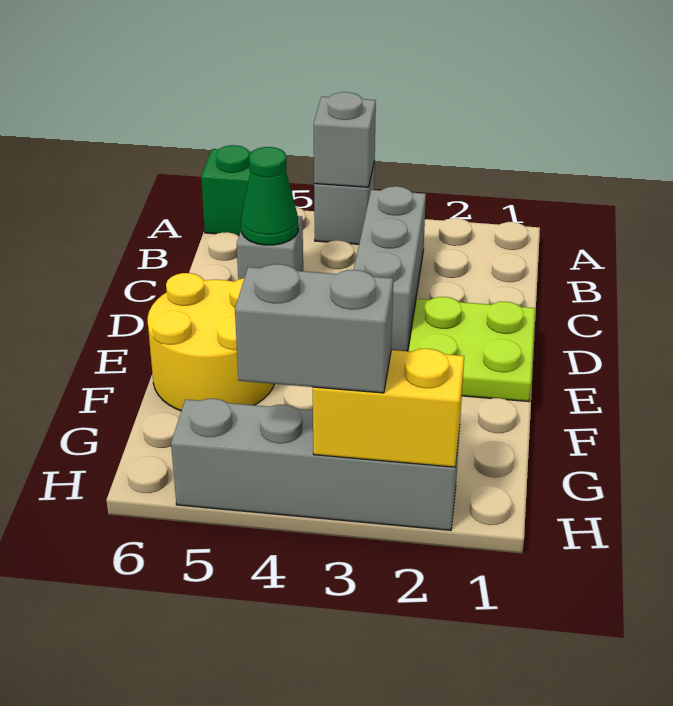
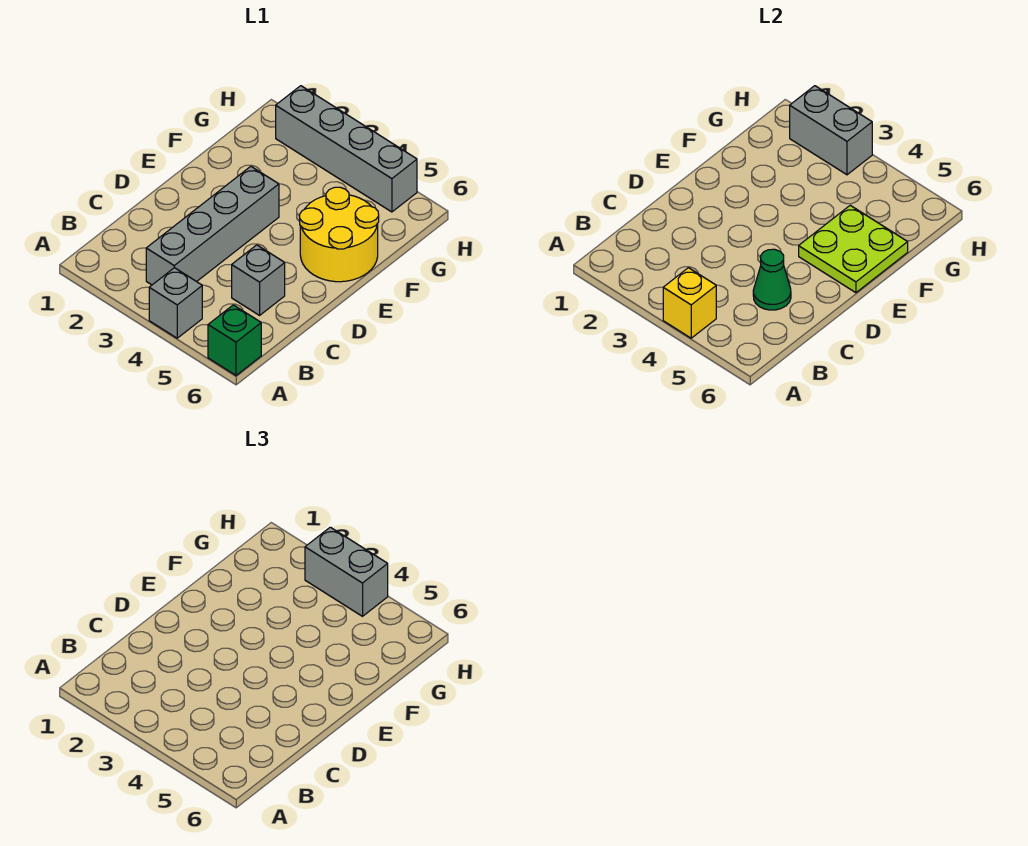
grey 1x1 brick [314,92,376,187] -> yellow 1x1 brick [663,268,716,338]
grey 1x3 brick [354,186,426,351] -> grey 1x4 brick [146,166,279,285]
lime 2x2 plate [409,297,535,402] -> lime 2x2 plate moved to [799,205,908,293]
yellow 1x2 brick [313,349,464,467] -> grey 1x2 brick [790,86,872,175]

